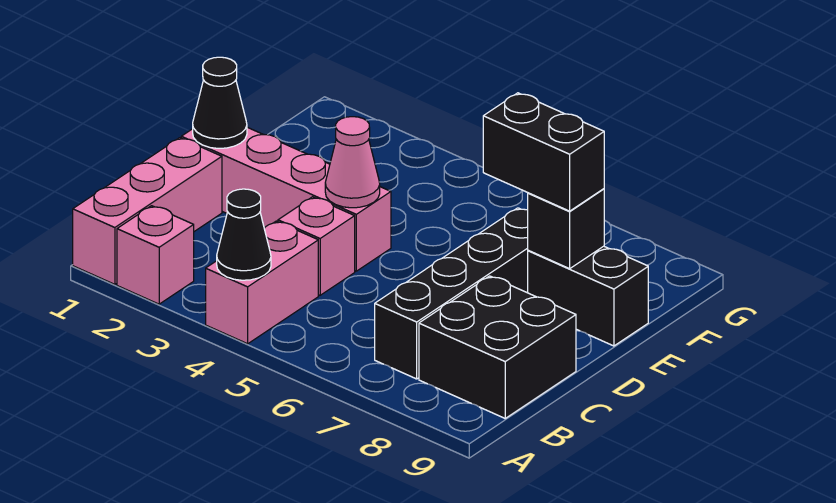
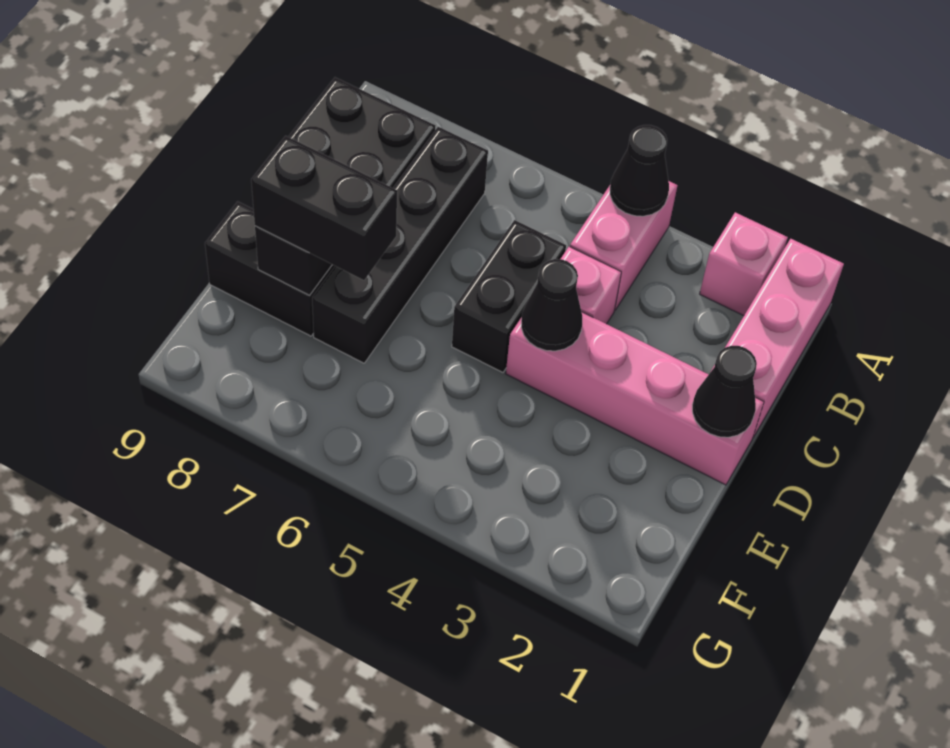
none -> black 1x2 brick [452,220,566,372]
pink 1x1 cone [325,117,380,208] -> black 1x1 cone [521,259,582,351]

